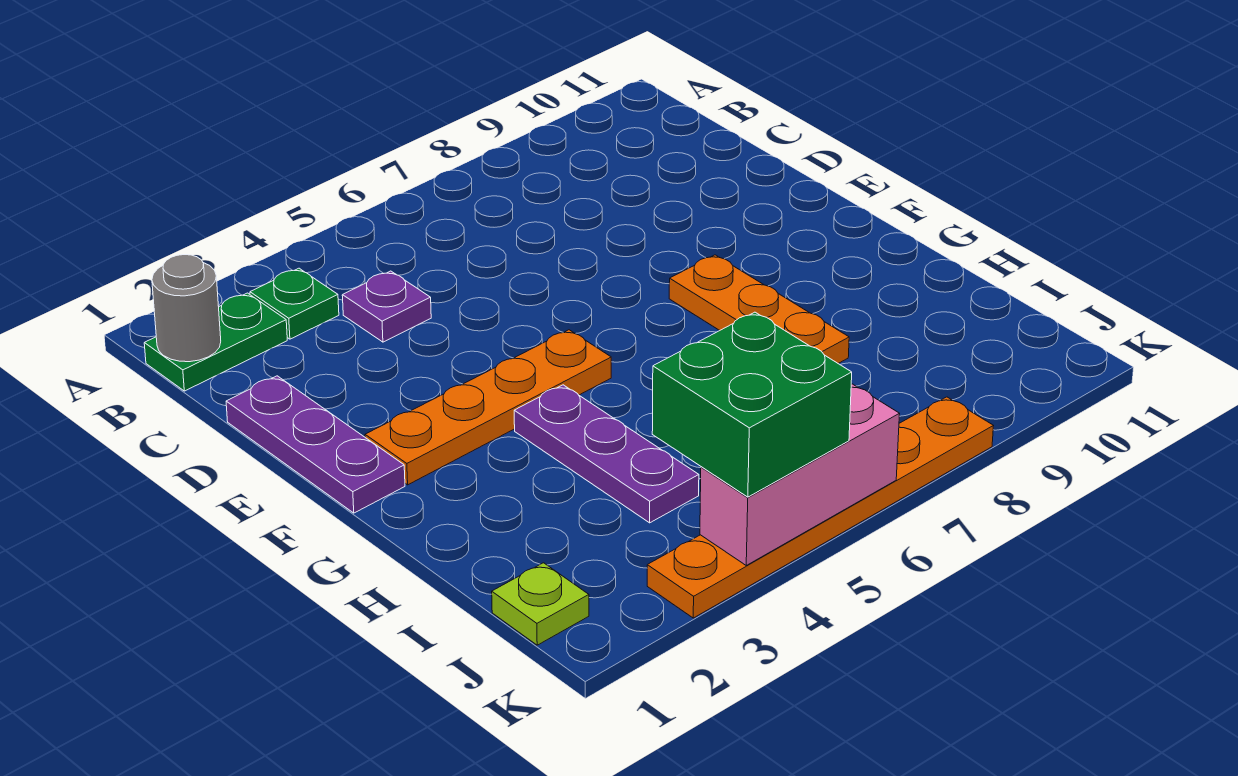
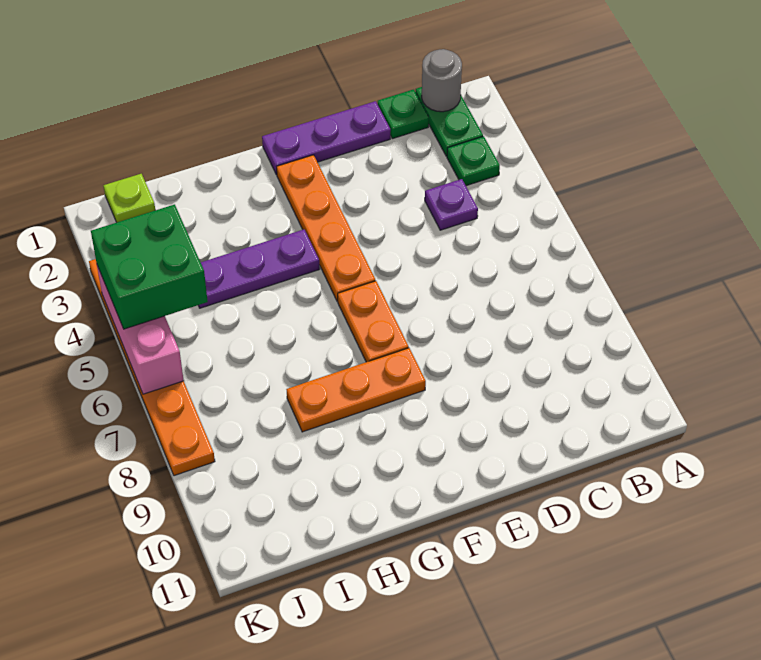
none -> green 1x1 plate [378,90,429,139]
none -> orange 1x2 plate [338,281,409,362]

